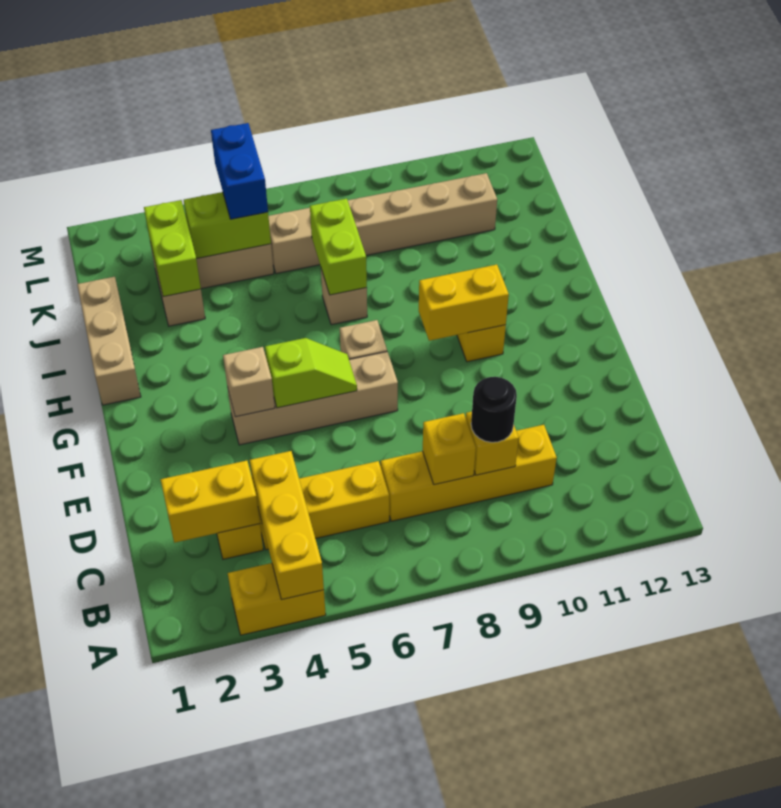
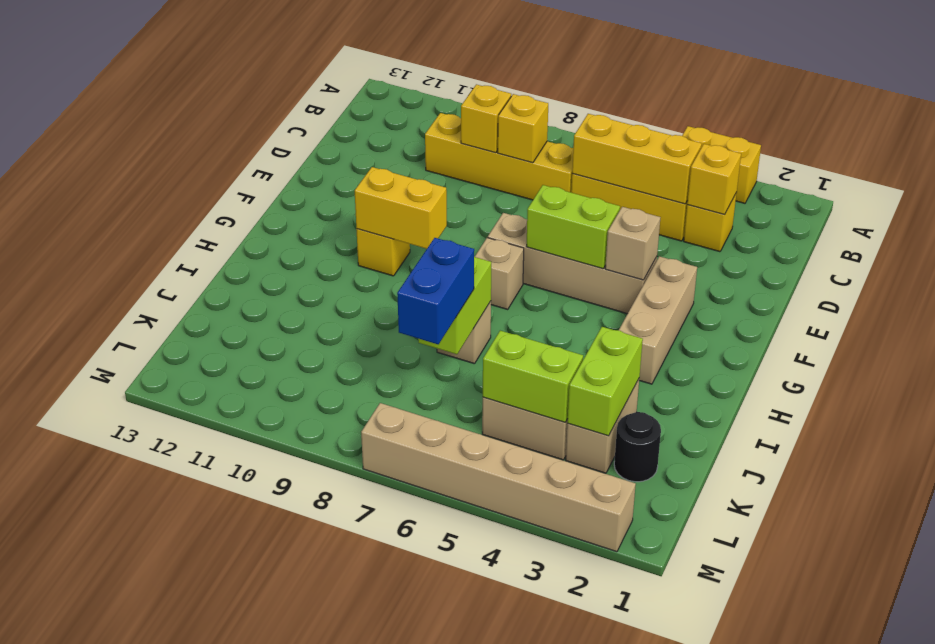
yellow 1x3 brick [250,451,324,600] -> yellow 1x3 brick turned to [572,114,702,204]
yellow 1x2 brick [161,461,260,543] -> yellow 1x1 brick [687,144,741,215]
black 1x1 round brick [471,377,517,442] -> black 1x1 round brick moved to [614,412,661,482]
lime 1x2 slope [265,338,357,408] -> lime 1x2 brick [526,185,620,269]
tan 1x3 brick [77,277,141,405] -> tan 1x3 brick moved to [619,256,697,384]
blue 1x2 brick [211,123,268,219] -> blue 1x2 brick moved to [397,238,474,344]
tan 1x6 brick [269,173,497,274] -> tan 1x6 brick moved to [361,403,636,552]

